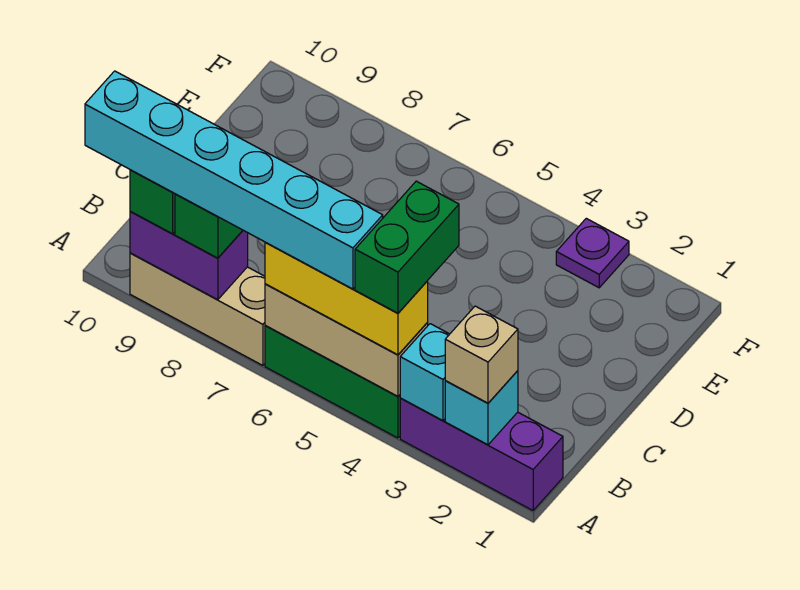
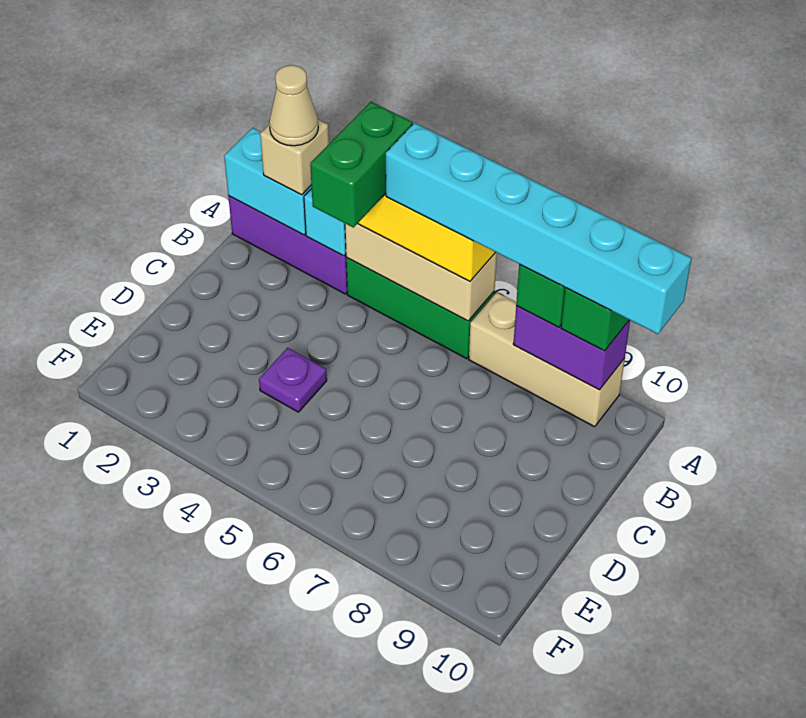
cyan 1x1 brick [445,371,518,445] -> cyan 1x2 brick [224,128,312,235]
none -> tan 1x1 cone [269,65,318,146]
purple 1x1 plate [556,218,629,288] -> purple 1x1 plate moved to [259,348,327,412]

